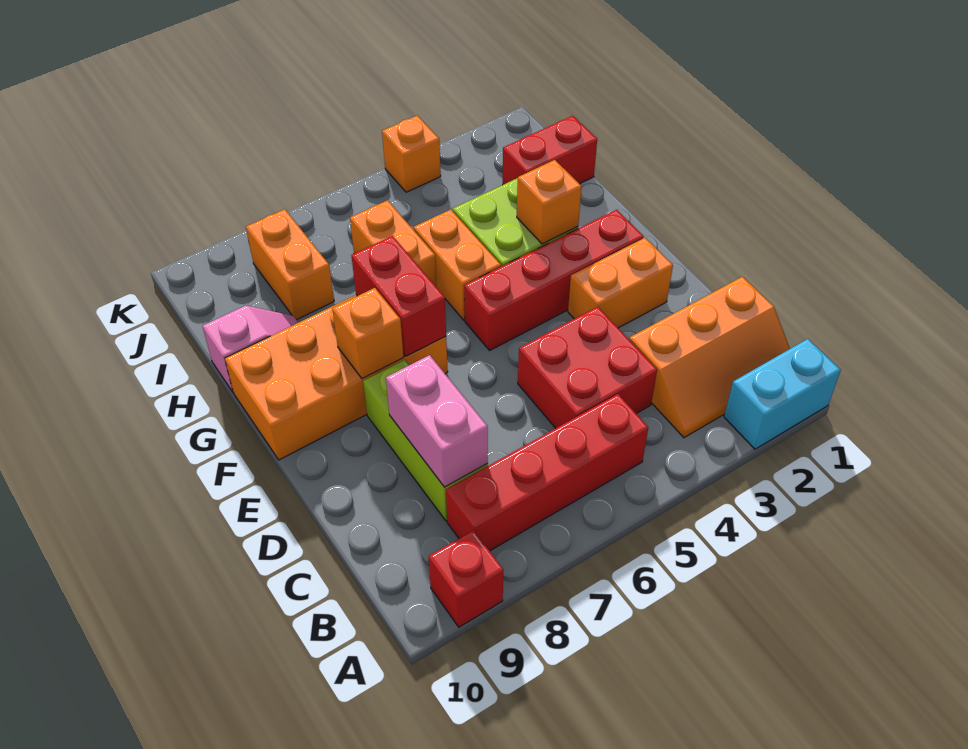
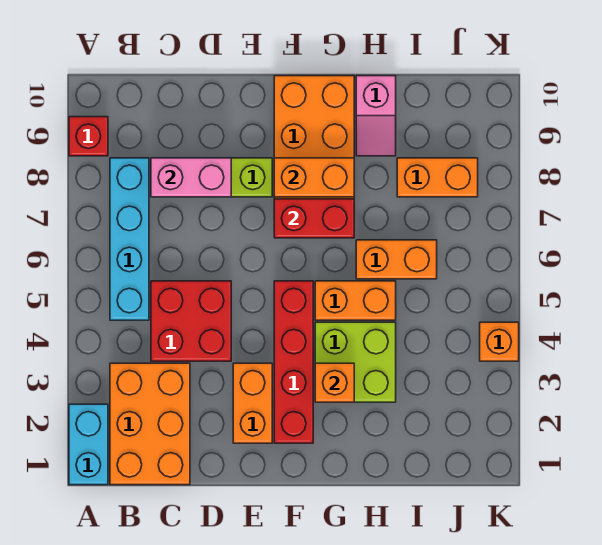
orange 2x3 slope [629,277,790,438] -> orange 2x3 brick [110,363,190,485]
red 1x4 brick [446,394,648,551] -> cyan 1x4 brick [110,158,149,320]
orange 1x1 brick [332,288,404,378] -> orange 1x2 brick [274,158,354,197]
red 1x2 brick [503,116,597,185] -> none

